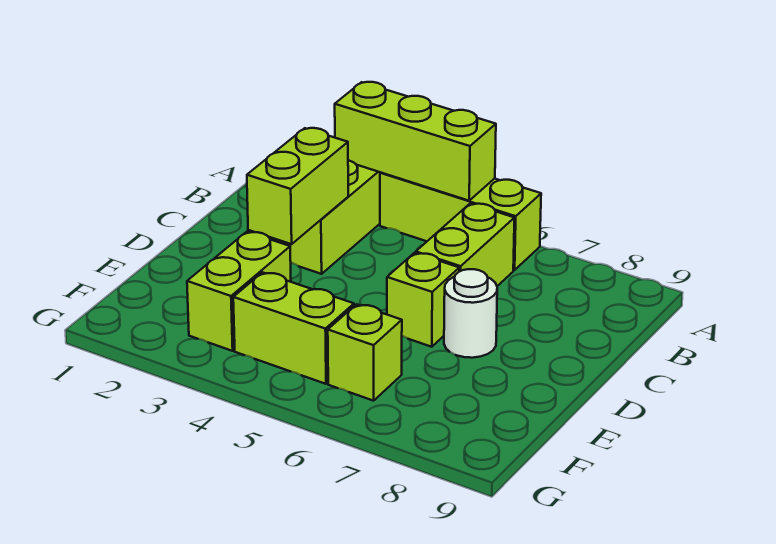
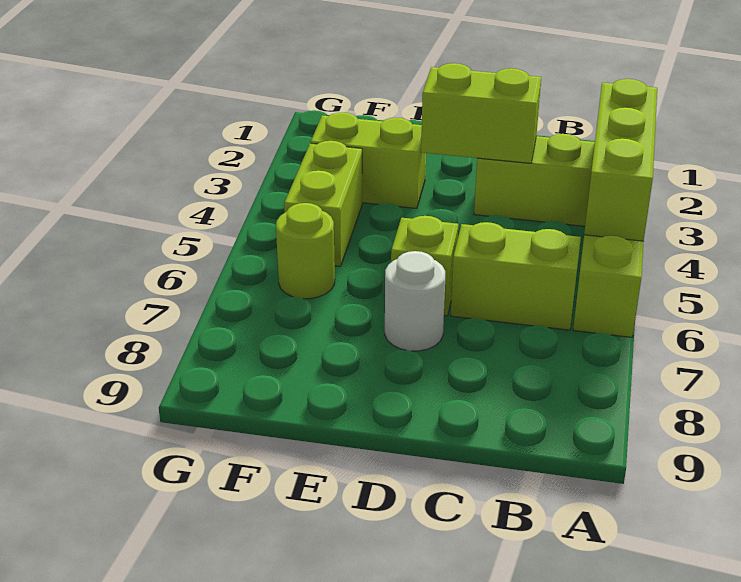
lime 1x1 brick [328,304,402,401] -> lime 1x1 round brick [276,203,335,299]

